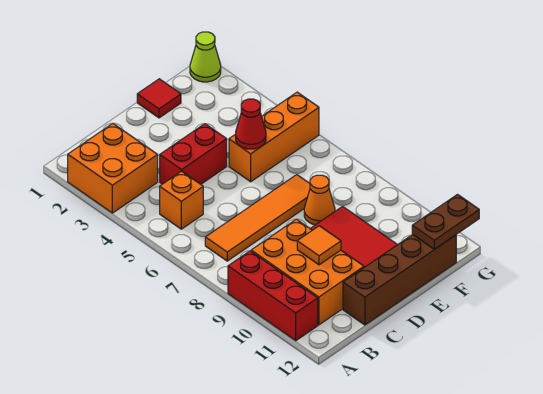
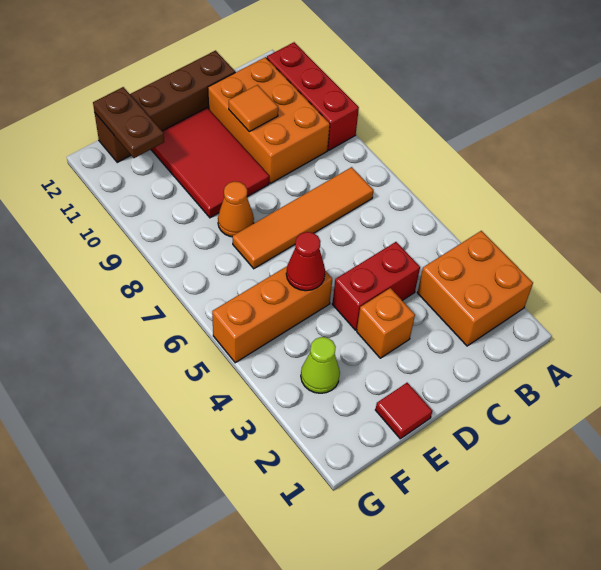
orange 1x1 brick [160,171,203,229] -> orange 1x1 brick moved to [357,288,415,358]
brown 1x2 plate [412,195,479,249] -> brown 1x2 plate turned to [93,87,164,158]
lime 1x1 cone [190,32,221,82] -> lime 1x1 cone moved to [301,337,340,393]

